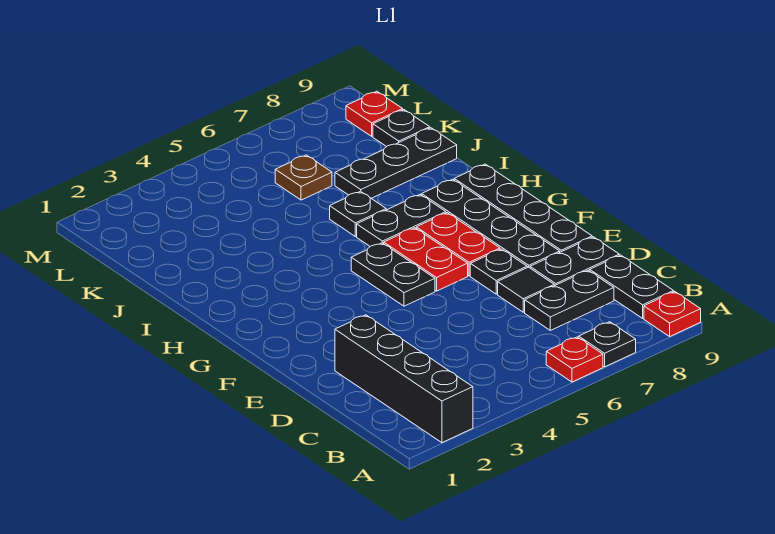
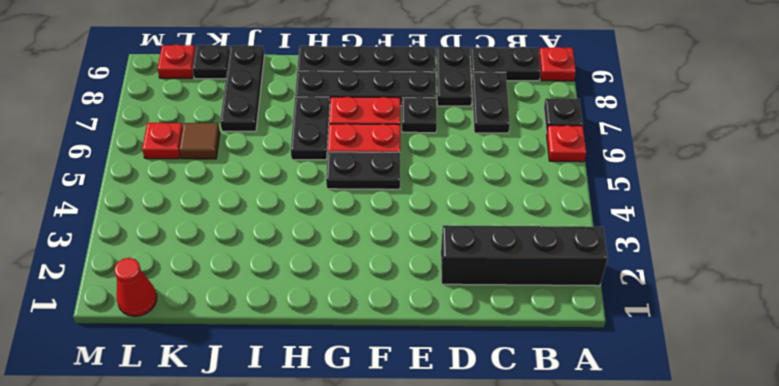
black 1x1 tile [498,267,554,312] -> none
black 1x1 plate [330,191,386,236] -> none
brown 1x1 plate [275,155,332,200] -> brown 1x1 tile [179,123,220,159]
none -> red 1x1 cone [114,258,157,316]
none -> red 1x1 plate [142,123,183,159]

